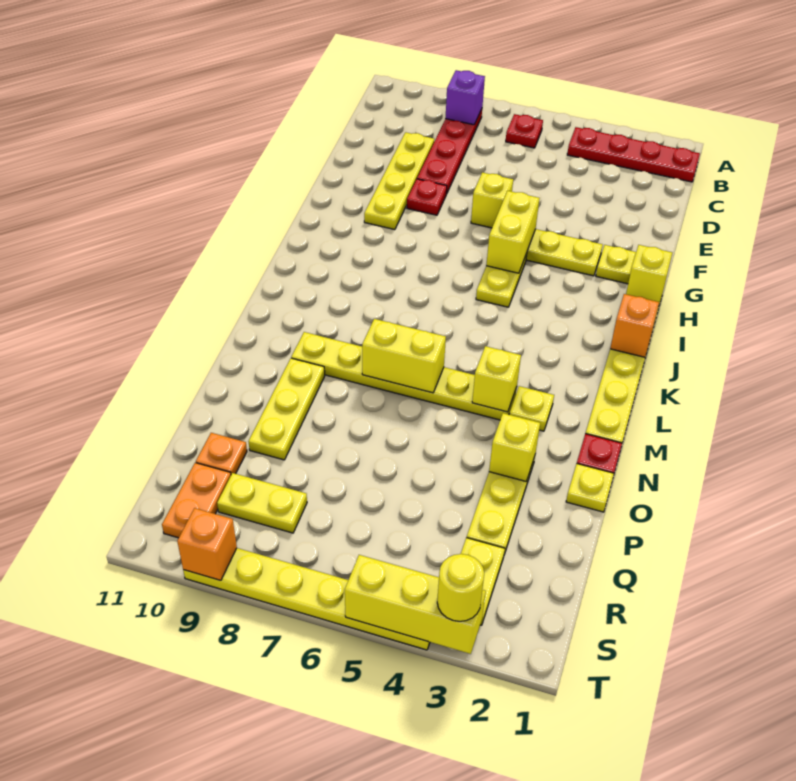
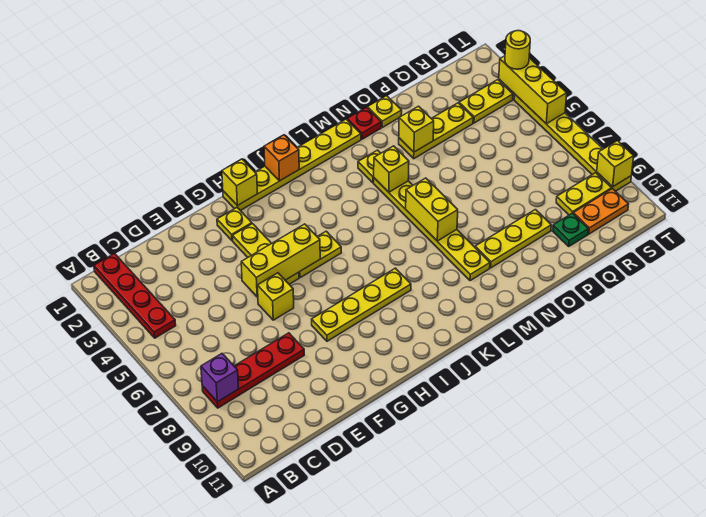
red 1x1 plate [506,114,543,148] -> none
yellow 1x4 plate [364,132,434,230] -> yellow 1x4 plate moved to [312,268,411,341]
red 1x1 plate [407,179,447,215] -> none
yellow 1x2 brick [486,191,540,273] -> yellow 1x3 brick [241,224,320,297]
orange 1x1 plate [196,433,247,474] -> green 1x1 plate [553,213,588,246]
yellow 1x2 plate [217,473,307,533] -> yellow 1x2 plate turned to [556,173,612,215]
orange 1x1 brick [177,508,237,580] -> yellow 1x1 brick [597,141,634,187]

